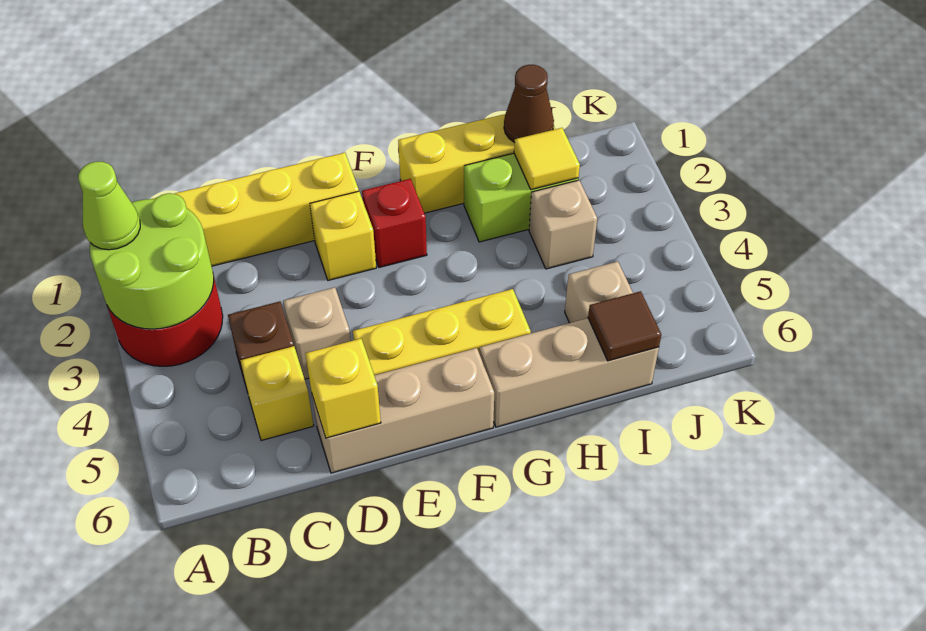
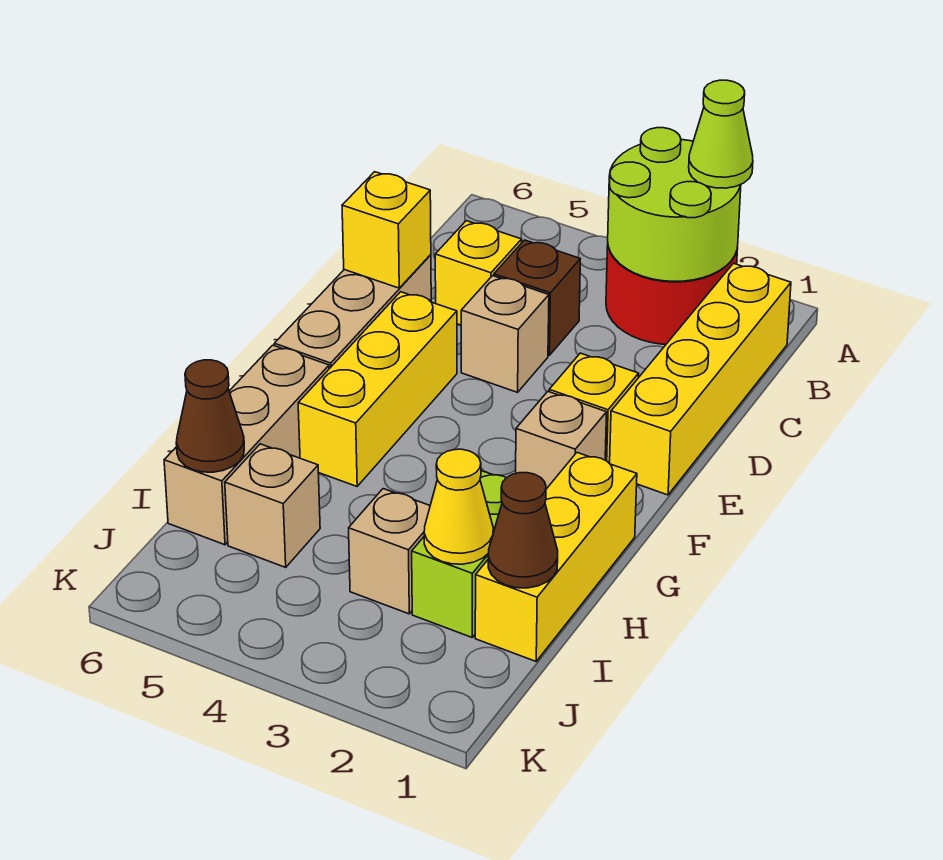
red 1x1 brick [362,179,427,267] -> tan 1x1 brick [516,392,607,489]
yellow 1x1 tile [514,128,580,190] -> yellow 1x1 cone [424,449,493,564]
brown 1x1 tile [588,291,661,361] -> brown 1x1 cone [176,360,244,472]

